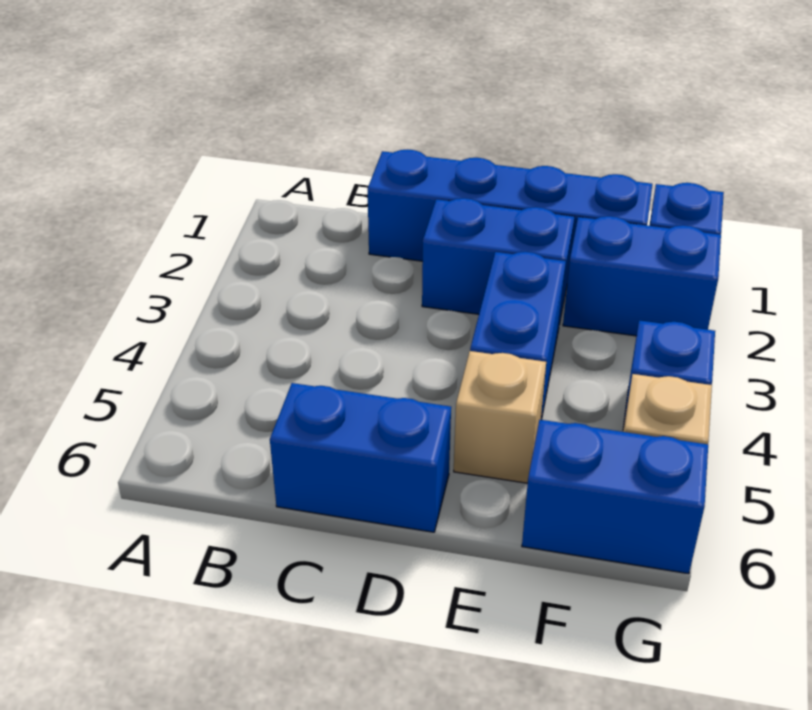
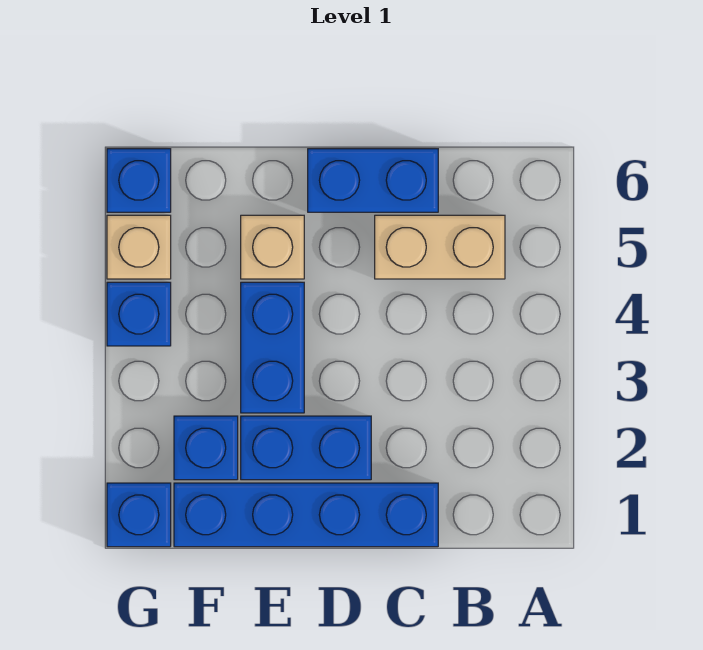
none -> tan 1x2 brick [375,215,505,279]
blue 1x2 brick [563,216,721,336] -> blue 1x1 brick [174,416,238,480]
blue 1x2 brick [522,420,708,574] -> blue 1x1 brick [107,149,171,212]

